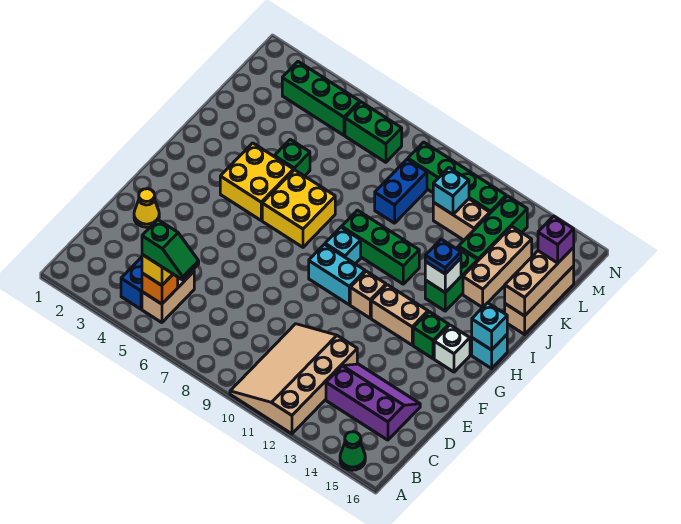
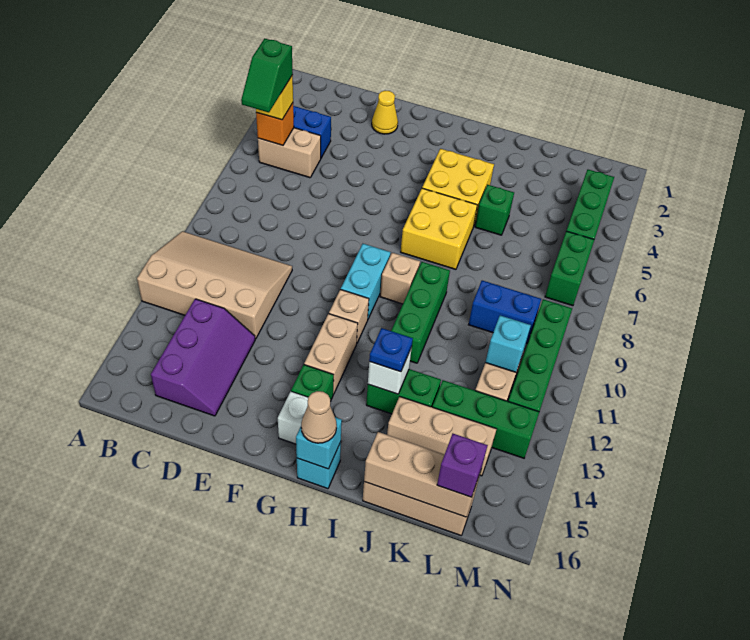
green 1x1 cone [340,432,365,470] -> none
cyan 1x1 brick [325,227,361,264] -> tan 1x1 brick [380,253,420,304]
none -> tan 1x1 cone [301,391,337,443]

